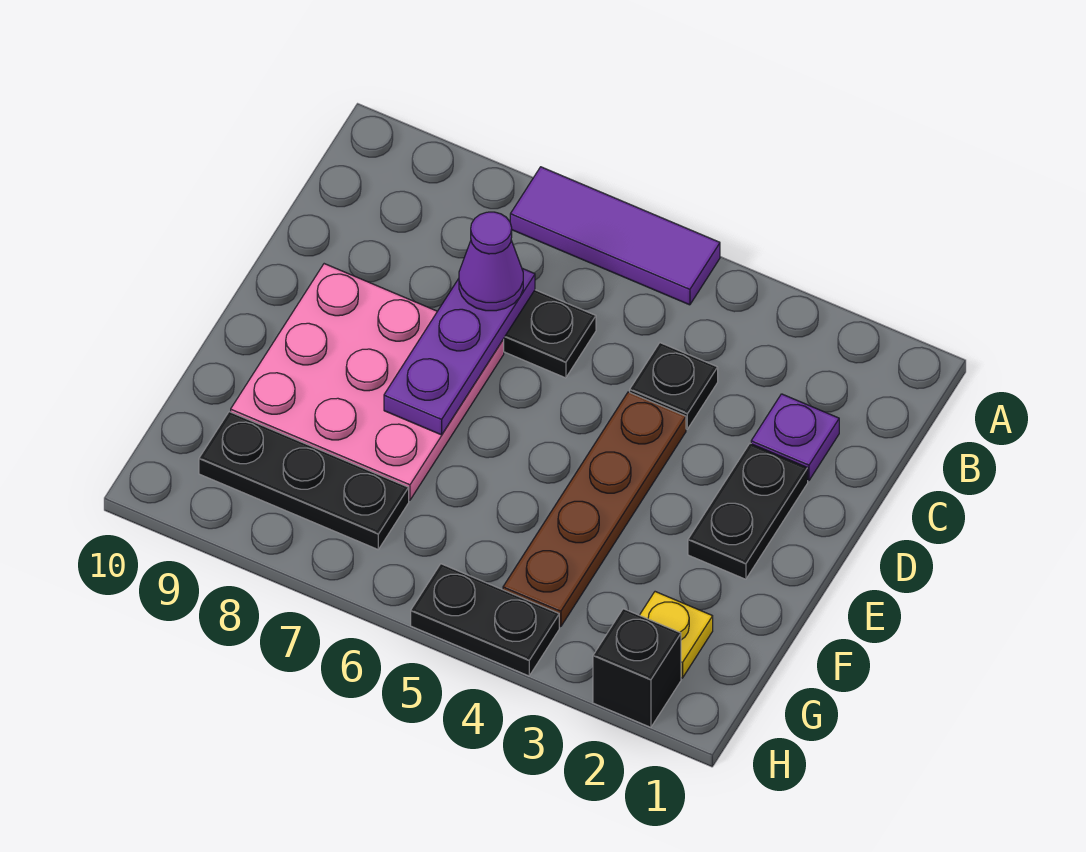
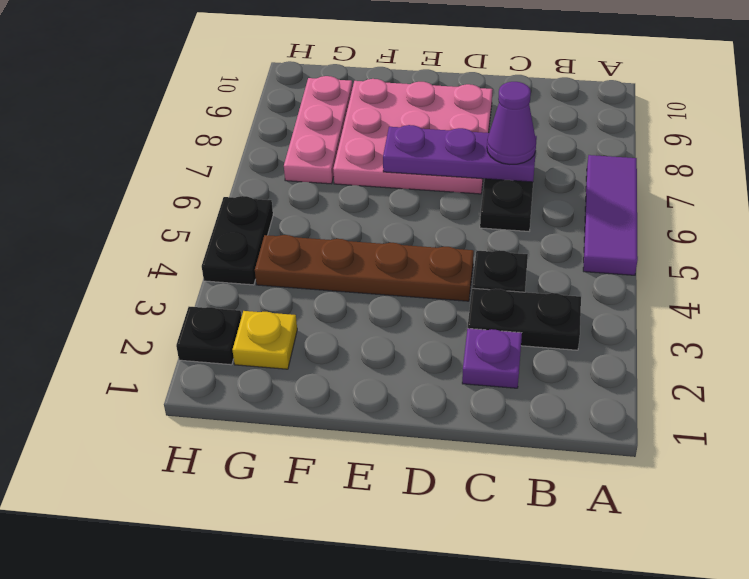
black 1x2 plate [688,443,808,579] -> black 1x2 plate moved to [468,288,581,350]
black 1x3 plate [199,412,409,549] -> pink 1x3 plate [284,76,352,184]
black 1x1 brick [593,609,681,727] -> black 1x1 plate [176,307,242,365]

